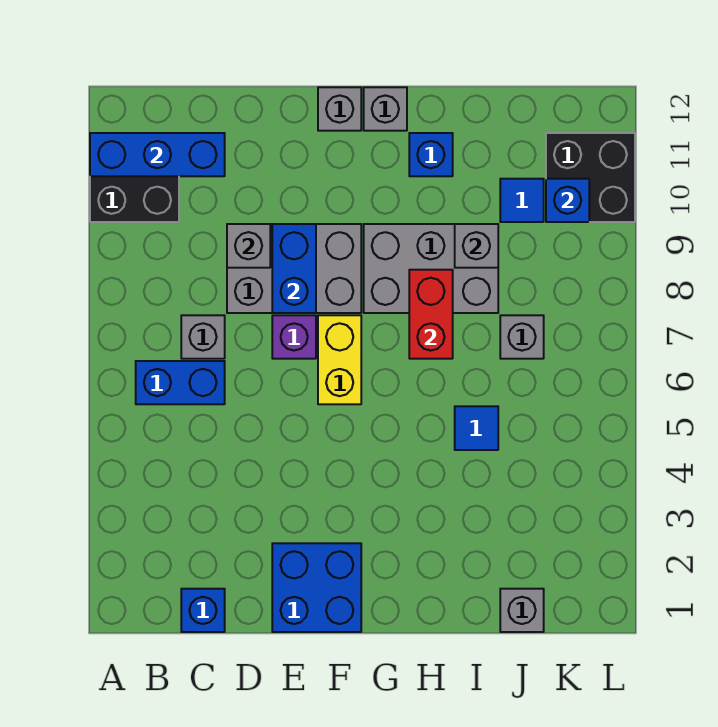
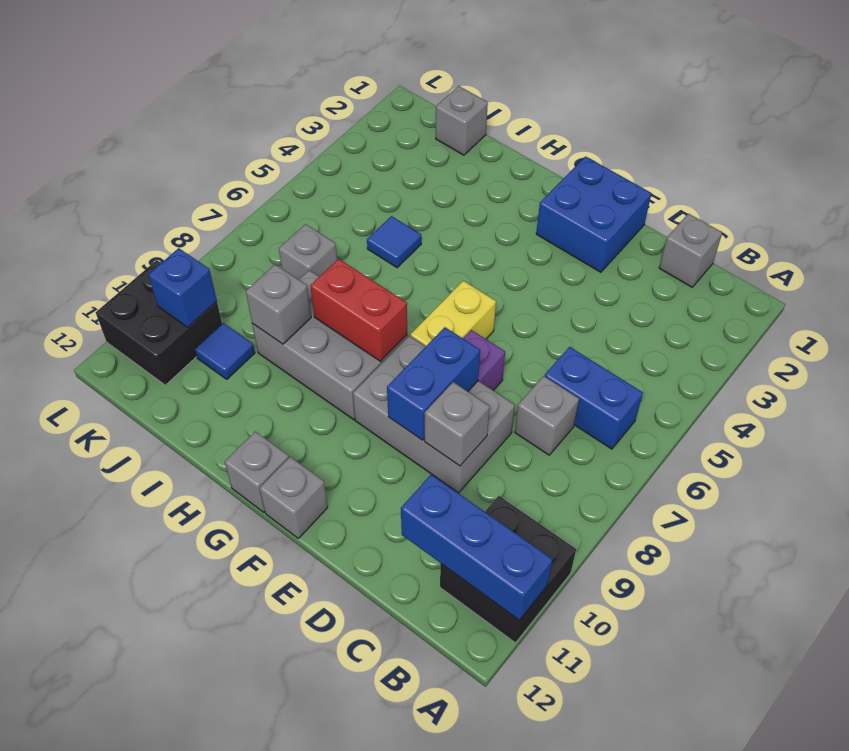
blue 1x1 brick [181,589,225,632] -> grey 1x1 brick [659,214,722,287]
red 1x2 brick [409,270,453,359] -> red 1x2 brick turned to [310,259,407,361]
blue 1x1 brick [409,133,453,176] -> none

